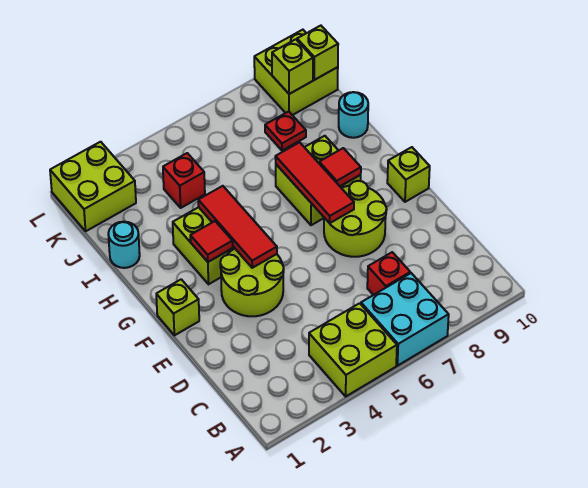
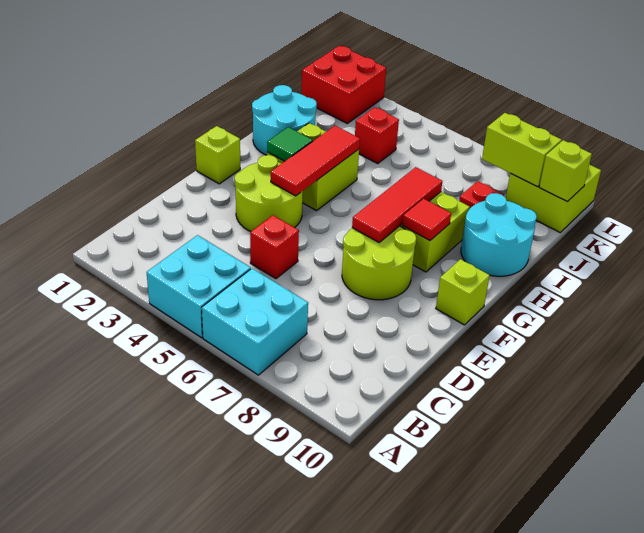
lime 2x2 brick [309,303,397,396] -> cyan 2x2 brick [147,235,251,338]
red 1x1 brick [367,252,410,295] -> red 1x1 brick moved to [250,215,299,279]
red 1x1 tile [190,221,233,262] -> green 1x1 tile [267,127,313,161]
cyan 1x1 round brick [108,222,140,268] -> cyan 2x2 round brick [252,85,317,155]
cyan 1x1 round brick [339,92,368,138] -> cyan 2x2 round brick [461,193,537,276]
lime 2x2 brick [50,142,136,231] -> red 2x2 brick [301,45,386,123]
lime 1x1 brick [272,39,313,94] -> lime 1x2 brick [482,113,562,187]

